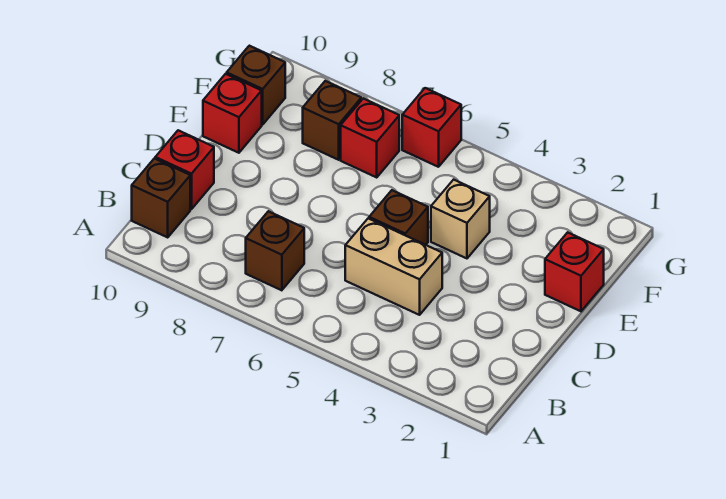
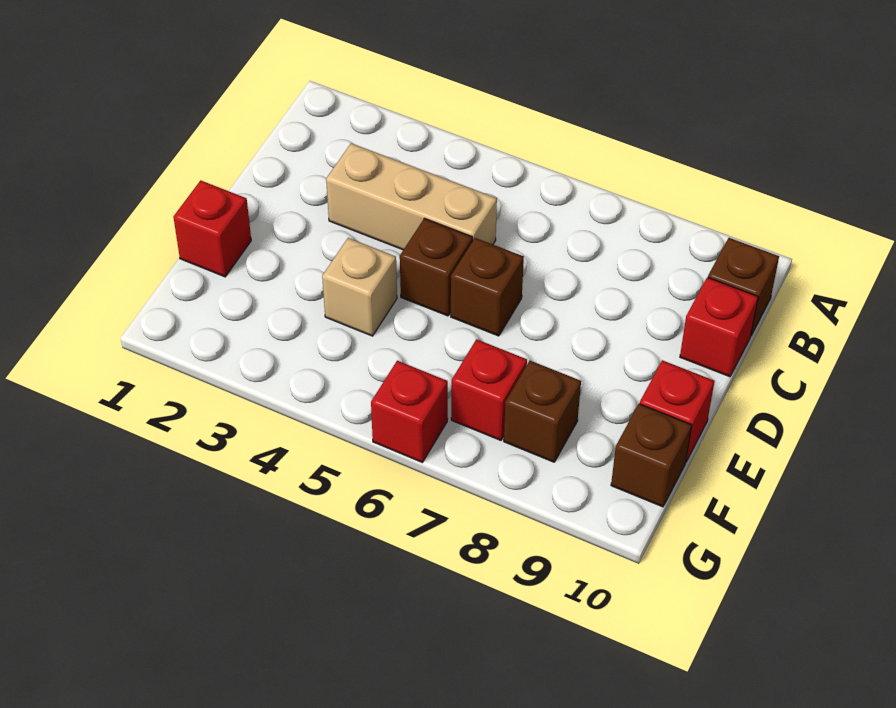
brown 1x1 brick [246,211,304,290] -> brown 1x1 brick moved to [451,238,524,336]
tan 1x2 brick [345,218,442,315] -> tan 1x3 brick [326,143,497,250]

